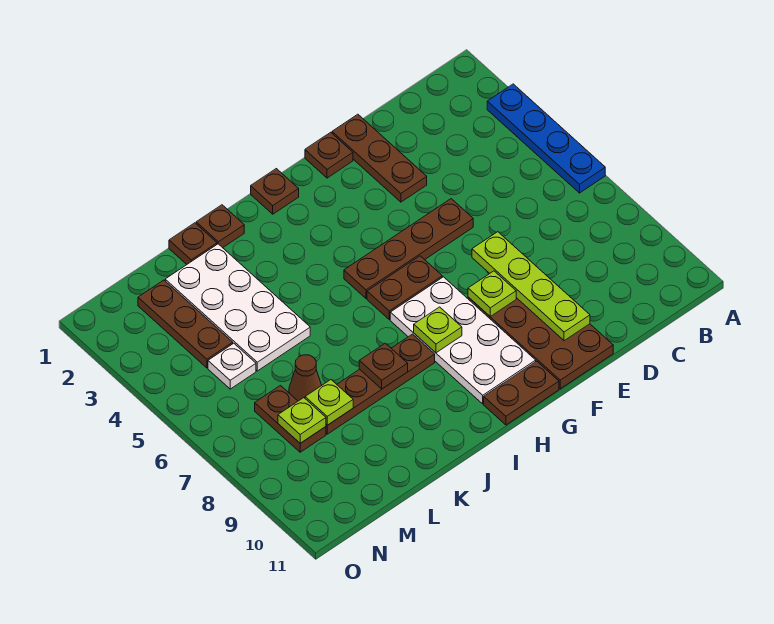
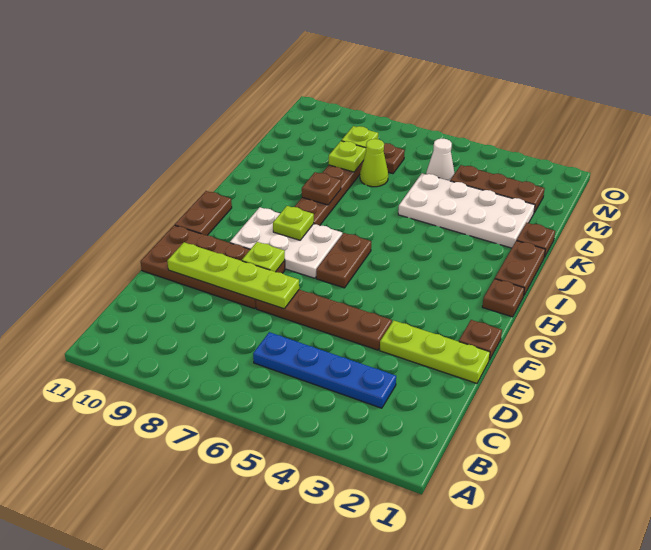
blue 1x4 plate [487,84,605,193] -> blue 1x4 plate moved to [253,332,396,408]
brown 1x3 plate [332,114,427,202] -> lime 1x3 plate [380,320,490,383]
brown 1x4 plate [344,199,473,298] -> brown 1x4 plate turned to [256,290,392,350]
white 2x4 plate [390,277,536,404] -> white 2x3 plate [230,207,342,278]
brown 1x1 plate [196,205,244,248] -> brown 1x2 plate [495,241,545,295]
brown 1x1 cone [289,355,322,401] -> lime 1x1 cone [360,139,388,187]
white 1x1 plate [208,343,256,389] -> white 1x1 cone [426,138,455,181]

